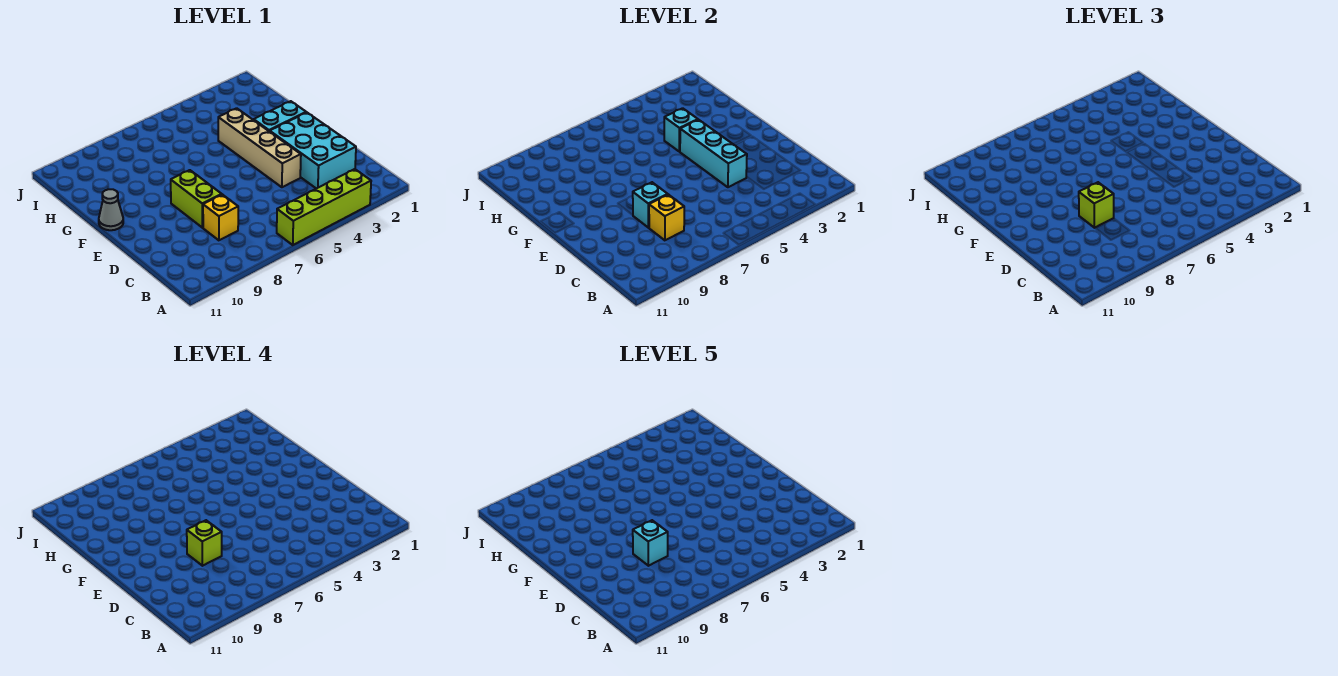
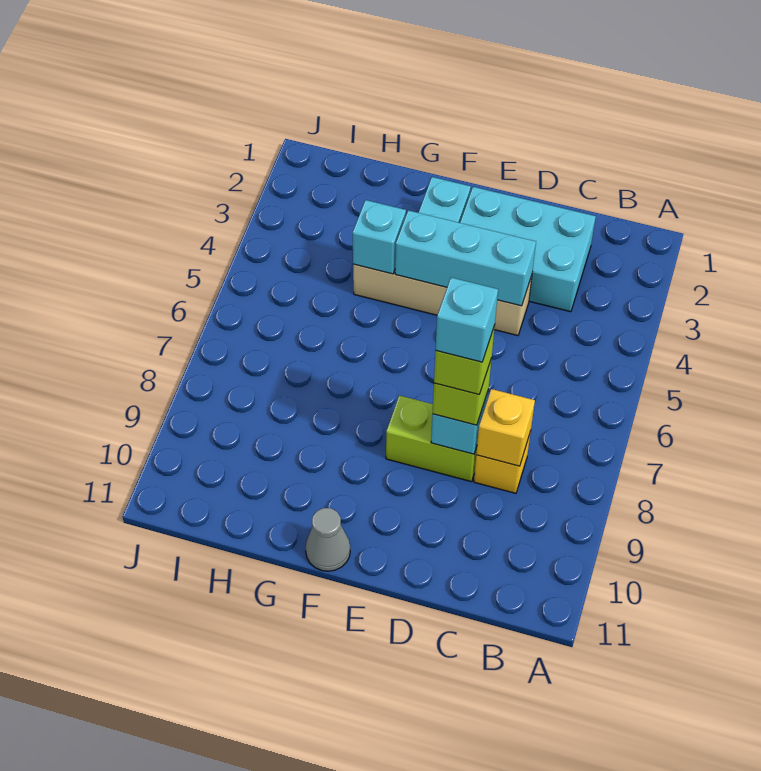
lime 1x4 brick [277,169,371,245] -> none

